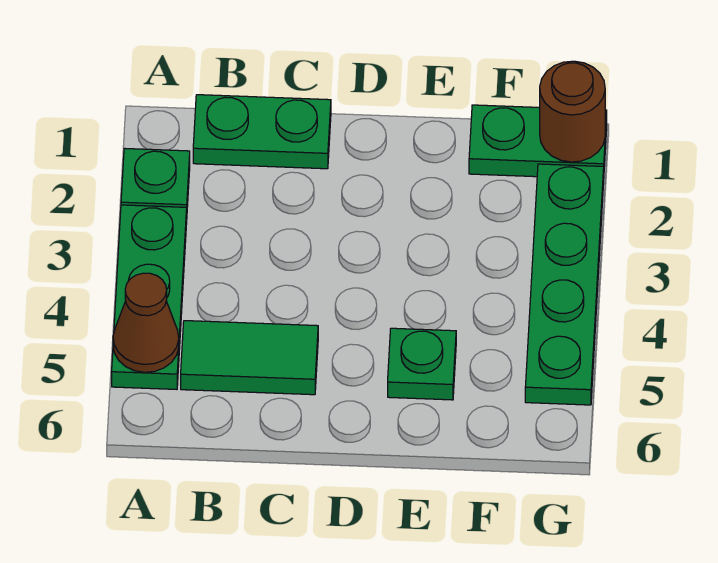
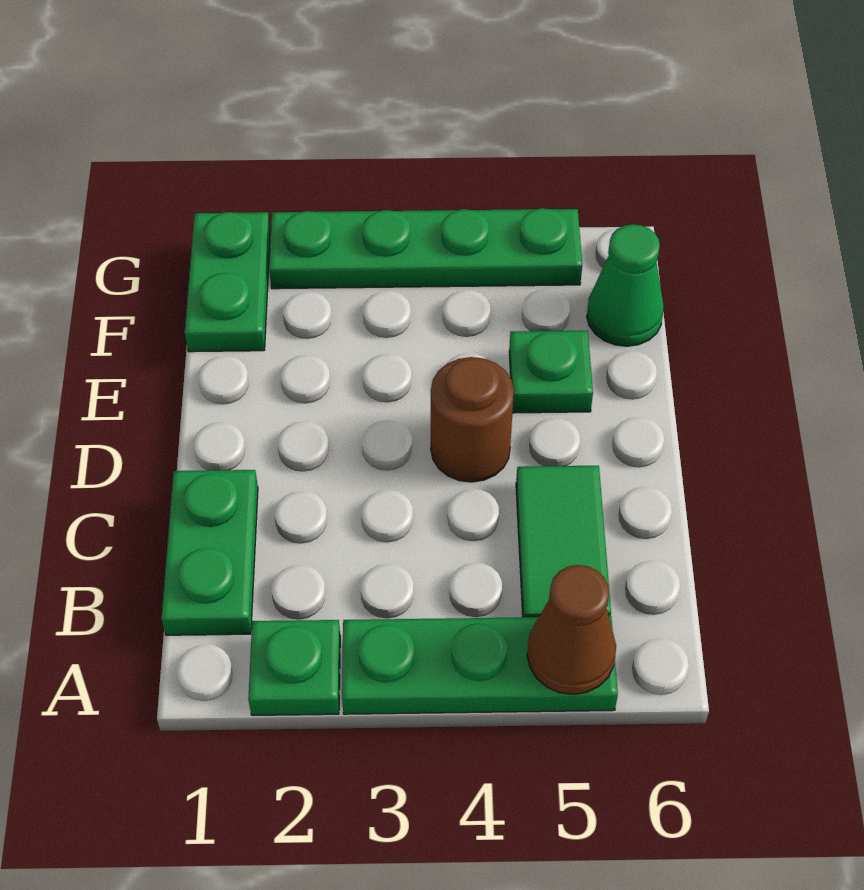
none -> green 1x1 cone [587,224,664,346]
brown 1x1 round brick [540,61,605,162] -> brown 1x1 round brick moved to [431,357,514,482]

